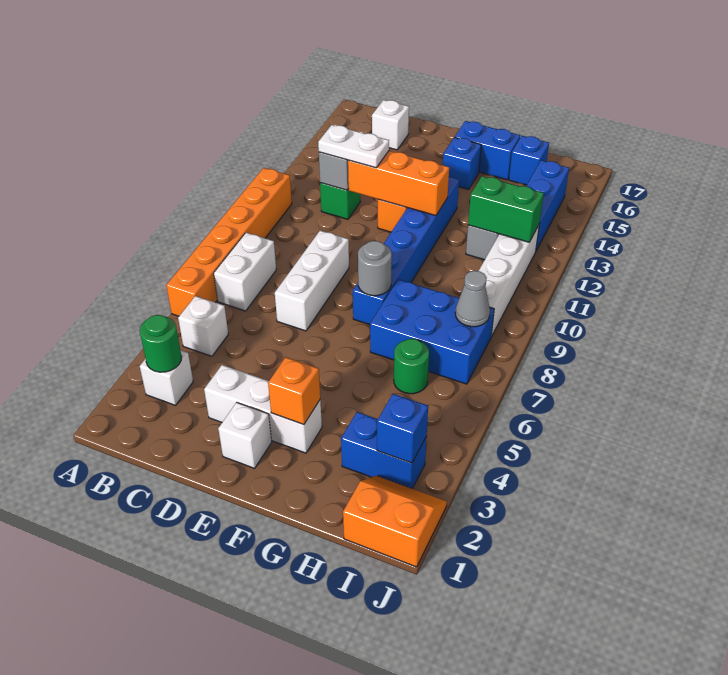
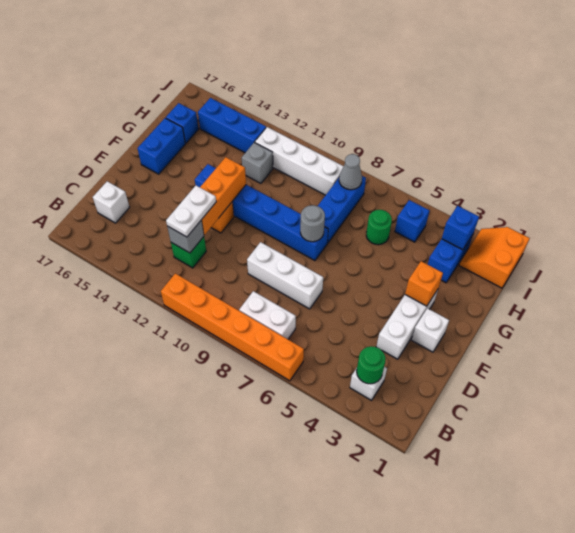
white 1x1 brick [178,296,228,356] -> none
blue 1x1 brick [443,137,481,189] -> blue 1x1 brick moved to [395,200,430,242]
blue 2x3 brick [370,279,494,384] -> blue 1x3 brick [318,176,366,243]
green 1x2 brick [468,176,544,242] -> none

